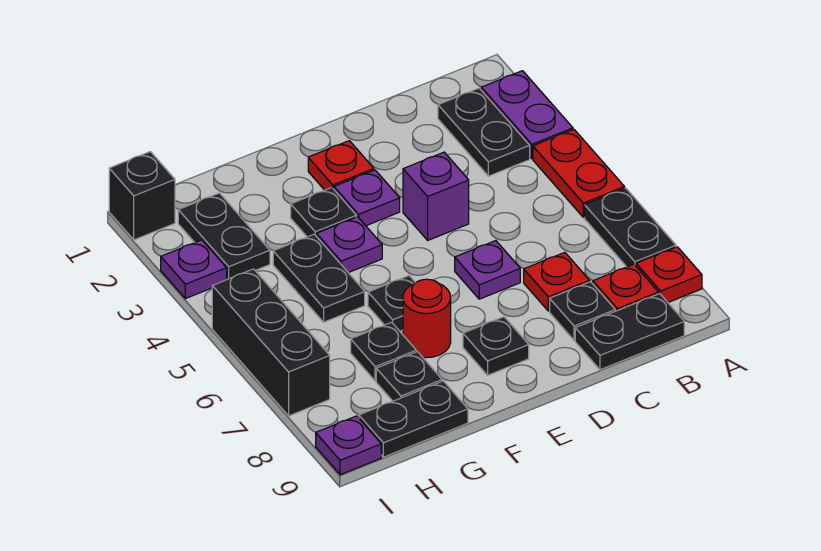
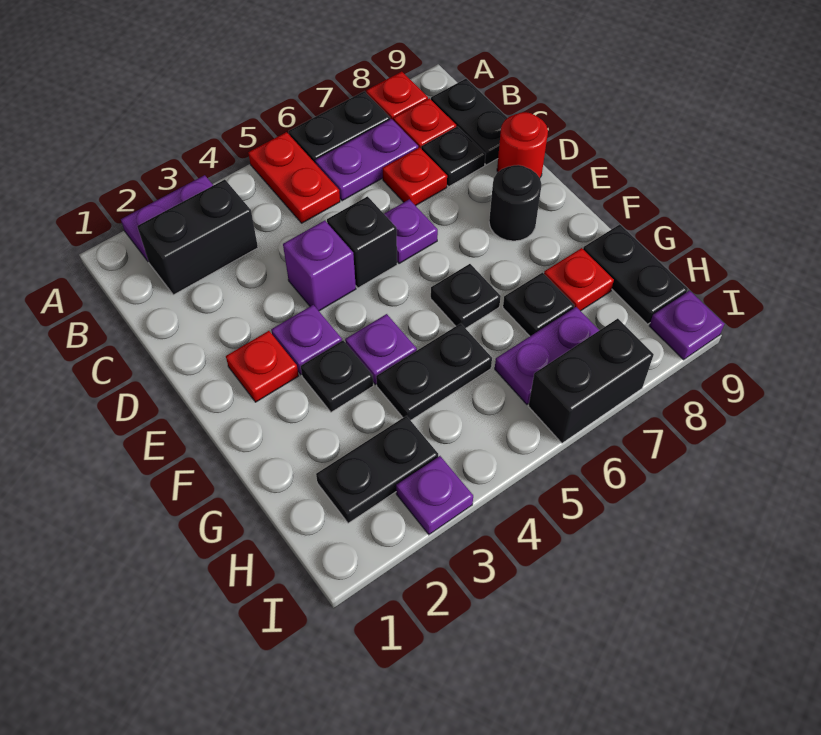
red 1x2 plate [533,130,625,217] -> red 1x2 plate turned to [248,132,340,223]
black 1x2 plate [438,88,530,176] -> black 1x2 brick [137,180,258,295]
none -> purple 1x2 plate [315,119,418,201]
black 1x1 plate [463,317,529,375] -> black 1x1 round brick [489,165,542,241]
red 1x1 round brick [403,279,451,358] -> red 1x1 round brick moved to [497,112,548,178]
black 1x1 plate [376,352,442,401] -> red 1x1 plate [544,248,614,311]
none -> purple 1x2 plate [495,307,599,404]
black 1x1 brick [109,152,175,240] -> black 1x1 brick moved to [327,196,397,288]
black 1x3 brick [212,269,330,416] -> black 1x2 brick [528,319,654,443]

